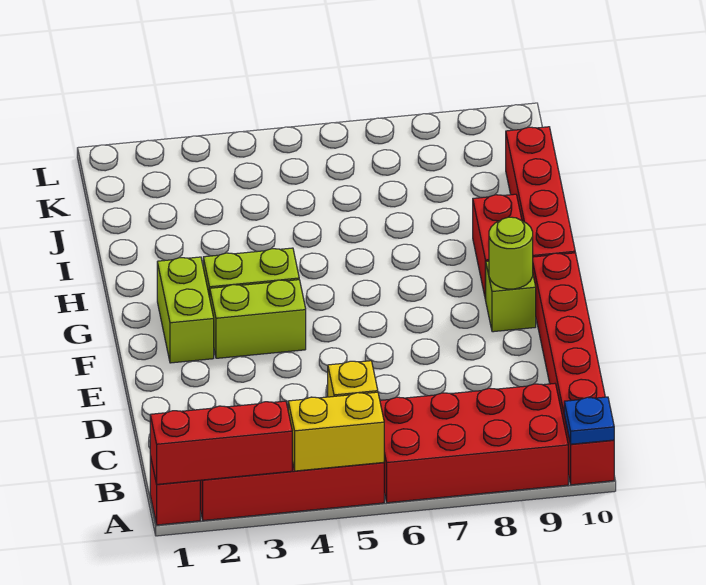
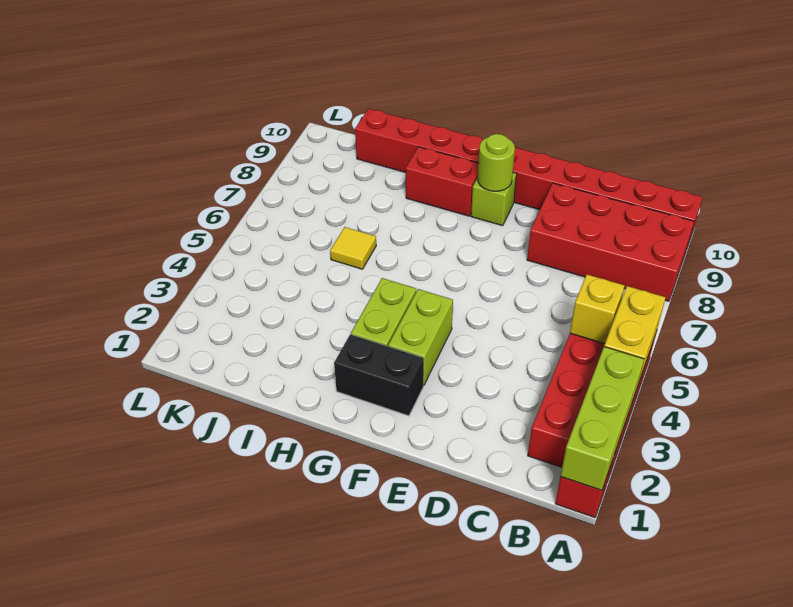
red 1x3 brick [150,401,292,484] -> lime 1x3 brick [561,347,644,490]
red 2x4 brick [380,384,568,503] -> red 2x4 brick turned to [527,183,694,301]
blue 1x1 plate [564,397,614,444] -> none
lime 1x2 brick [157,257,214,363] -> black 1x2 brick [334,334,424,416]
none -> yellow 1x1 tile [330,227,376,269]

